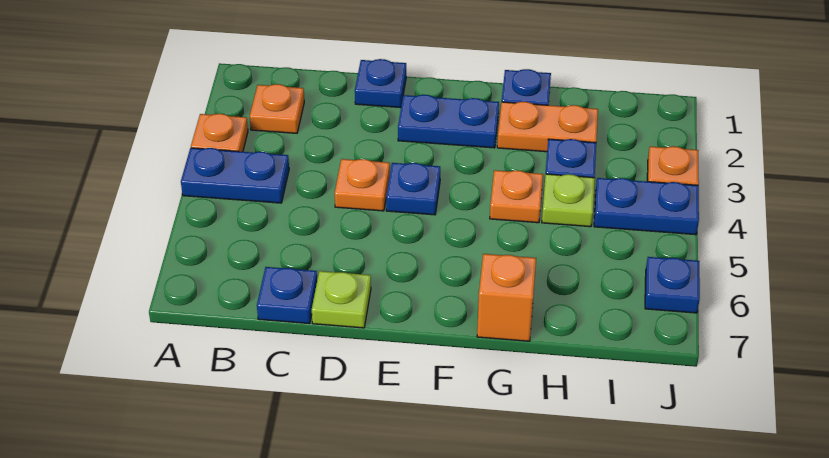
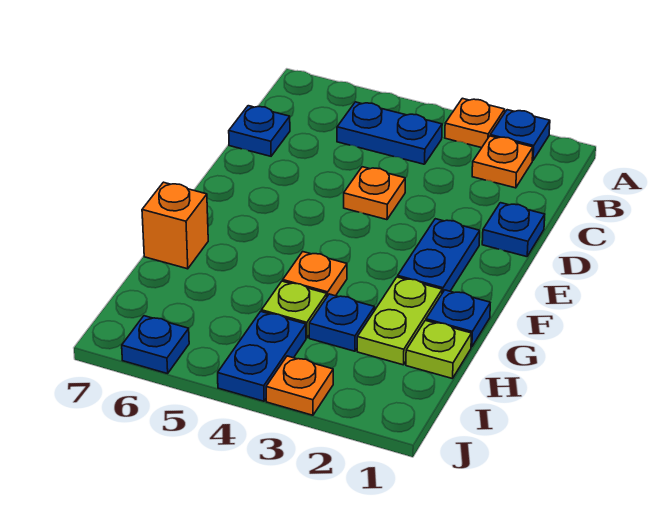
blue 1x2 plate [181,148,289,203] -> blue 1x2 plate turned to [337,102,442,164]
lime 1x1 plate [312,271,371,328] -> lime 1x1 plate moved to [406,320,472,379]
blue 1x1 plate [386,163,440,215] -> blue 1x1 plate moved to [490,110,550,161]
orange 1x2 plate [497,102,598,152] -> lime 1x2 plate [357,277,442,365]

